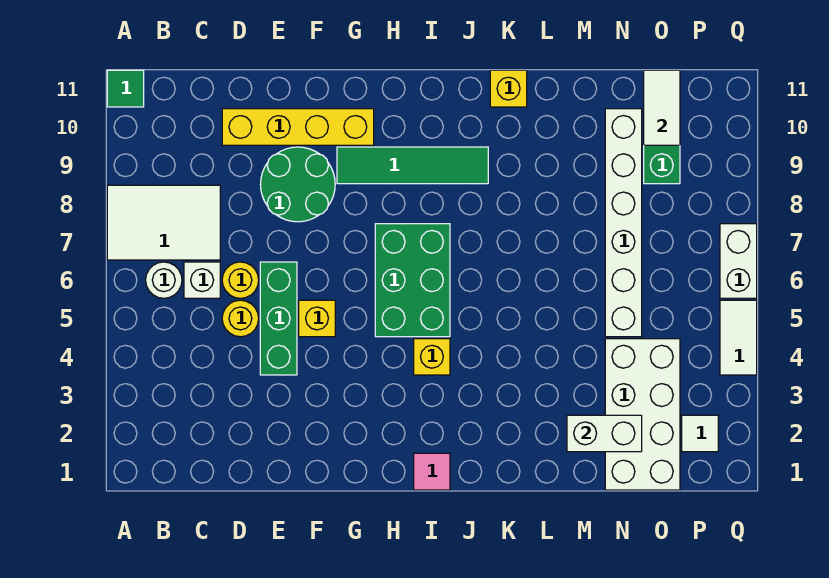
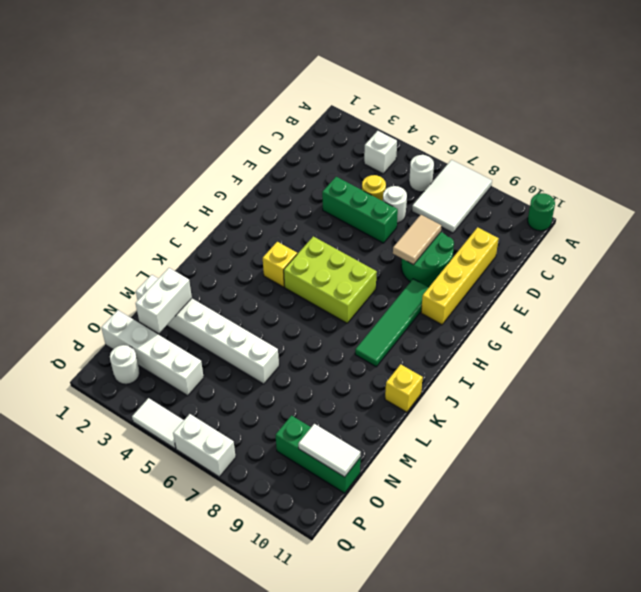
green 1x1 tile [107,70,144,107] -> green 1x1 round brick [528,193,555,231]
white 1x1 brick [184,262,220,298] -> white 1x1 brick moved to [364,131,397,174]
yellow 1x1 round brick [222,262,259,298] -> white 1x1 round brick [383,186,407,223]
none -> tan 1x2 tile [393,215,441,265]
yellow 1x1 brick [299,300,335,337] -> none
green 2x3 brick [375,224,450,337] -> lime 2x3 brick [284,236,377,323]
pink 1x1 tile [414,453,450,490] -> none
white 2x4 brick [605,339,680,490] -> white 1x4 brick [101,310,204,396]
white 1x6 brick [605,109,642,337] -> white 1x6 brick moved to [136,275,279,384]
white 1x1 tile [682,415,718,452] -> white 1x1 round brick [110,345,140,384]

